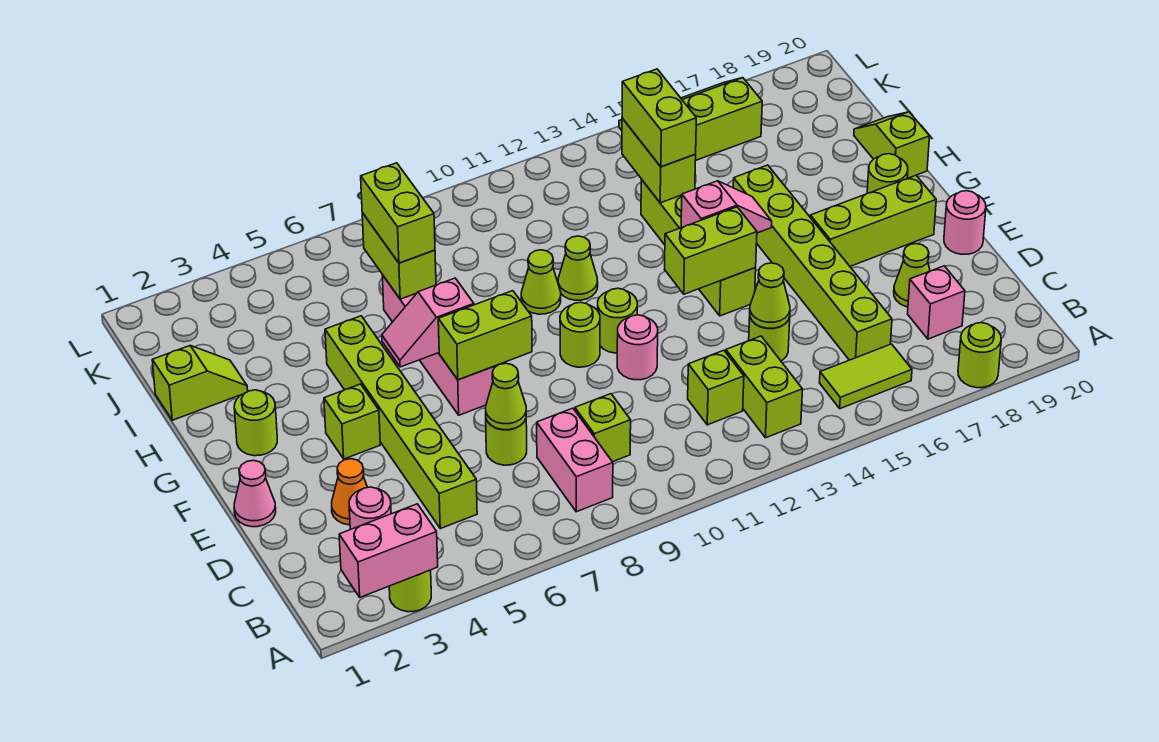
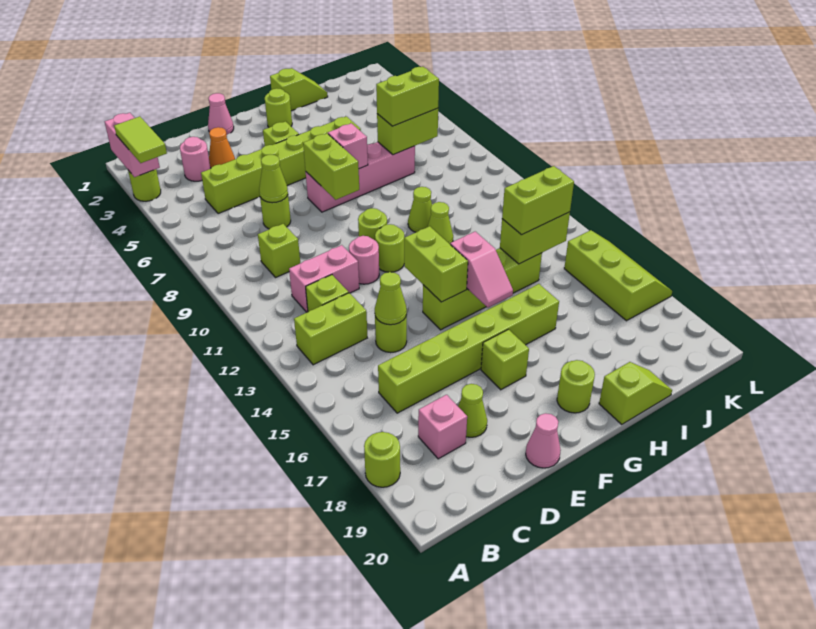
pink 1x2 brick [537,408,613,512] -> pink 1x2 brick moved to [289,245,359,312]
lime 1x2 tile [820,344,912,409] -> lime 1x2 tile moved to [114,116,167,163]
pink 1x1 round brick [944,191,986,254] -> pink 1x1 cone [526,413,561,468]
lime 1x3 brick [810,176,936,266] -> lime 1x1 brick [481,329,529,390]
lime 1x2 slope [152,346,248,420] -> lime 1x2 slope turned to [270,68,328,111]

